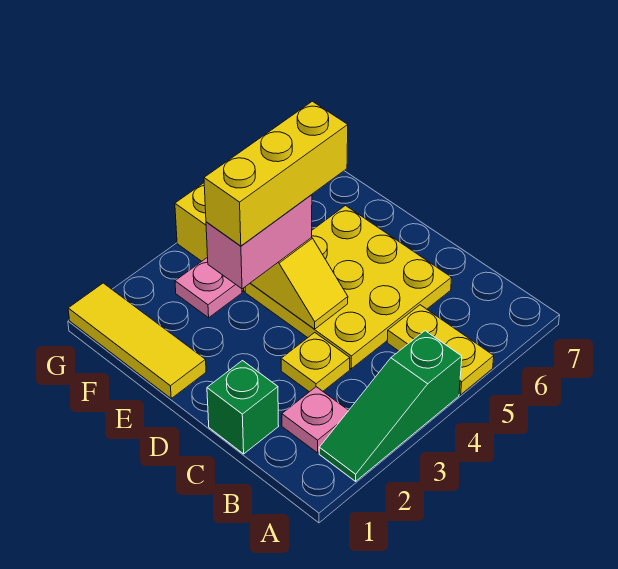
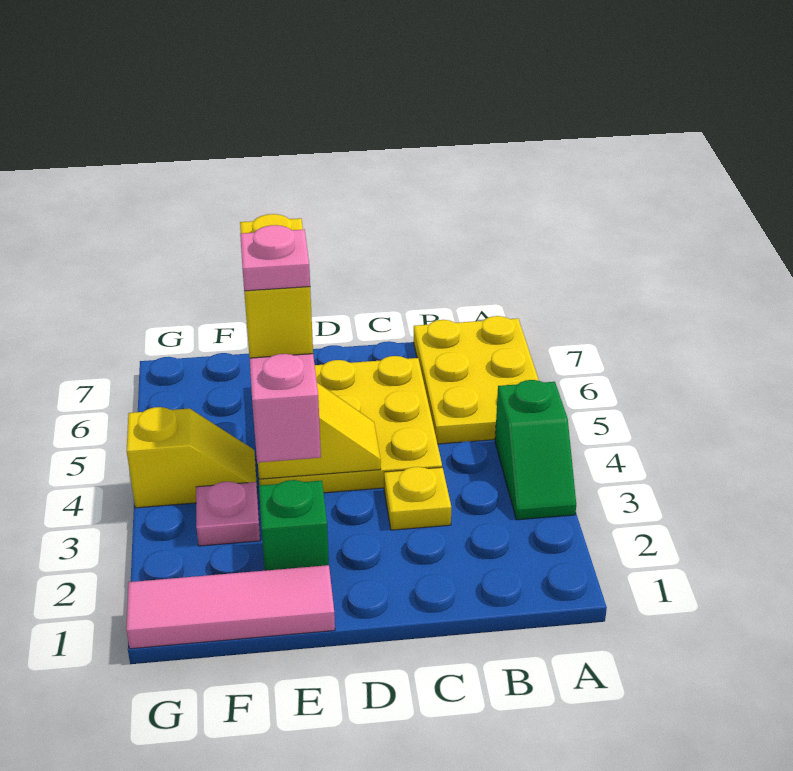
green 1x3 slope [319,331,462,481] -> green 1x2 slope [495,380,576,520]
yellow 1x2 plate [387,305,494,395] -> yellow 2x3 plate [414,316,539,444]
pink 1x1 plate [282,387,349,453] -> pink 1x1 plate moved to [240,225,310,291]
green 1x1 brick [207,361,279,454] -> green 1x1 brick moved to [259,480,329,571]
yellow 1x3 tile [68,283,206,398] -> pink 1x3 tile [126,565,335,649]
yellow 1x3 brick [204,101,348,246] -> yellow 1x2 brick [240,214,313,358]

